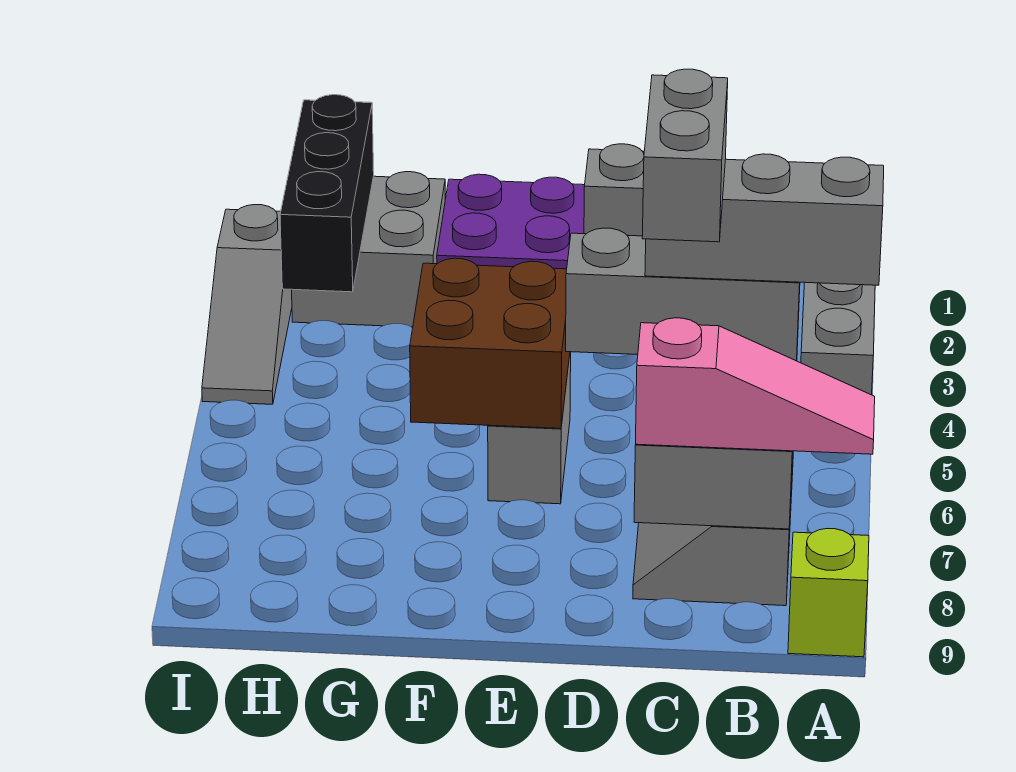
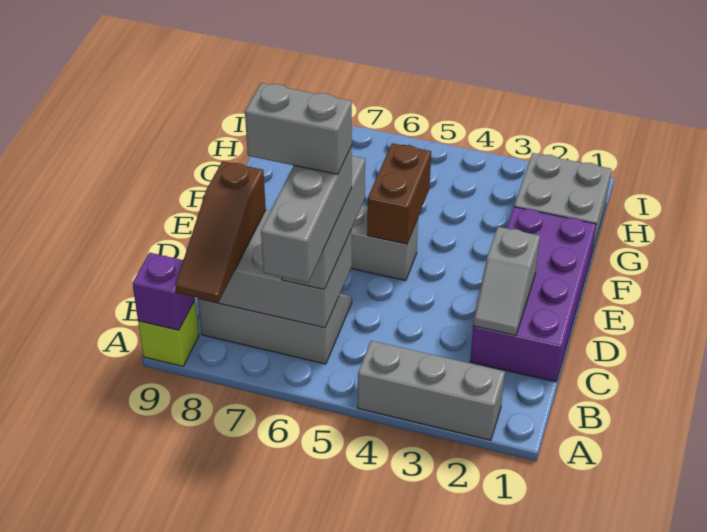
pink 1x3 slope [636,318,875,454] -> brown 1x3 slope [175,161,266,302]
none -> purple 1x1 brick [132,253,195,330]
brown 2x2 brick [410,258,570,428] -> brown 1x2 brick [367,143,431,244]
black 1x3 brick [280,95,374,292] -> none
grey 1x3 slope [202,205,292,404] -> none

